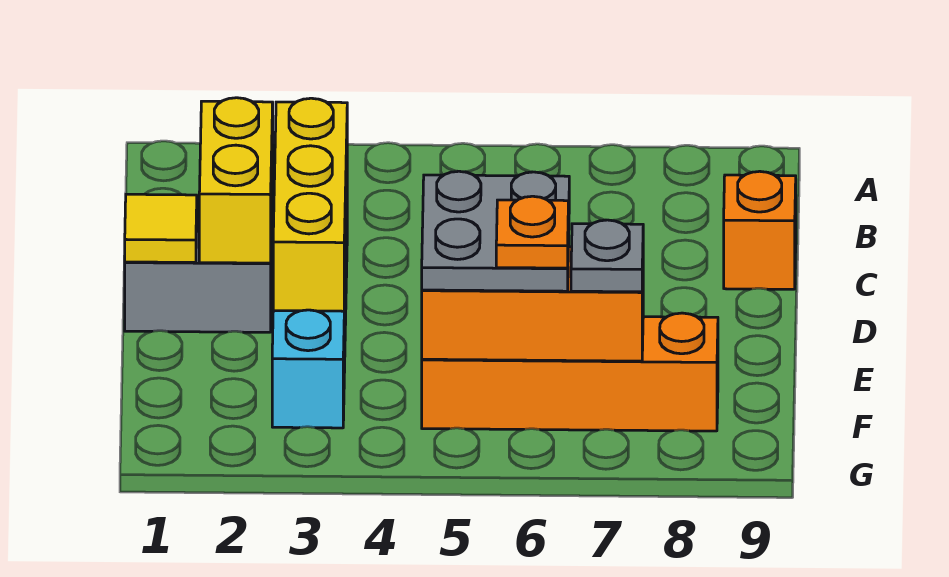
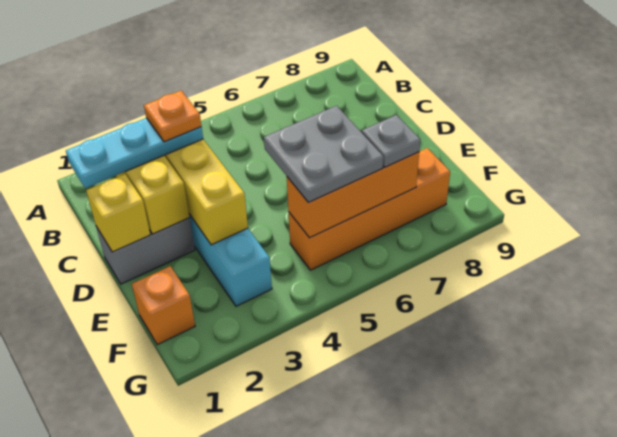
none -> cyan 1x3 plate [66,118,203,188]
orange 1x1 brick [724,171,796,289] -> orange 1x1 brick moved to [132,266,195,345]
yellow 1x1 tile [125,194,197,262] -> yellow 1x1 brick [86,174,150,252]
orange 1x1 plate [496,196,568,268] -> orange 1x1 plate moved to [144,90,201,142]

